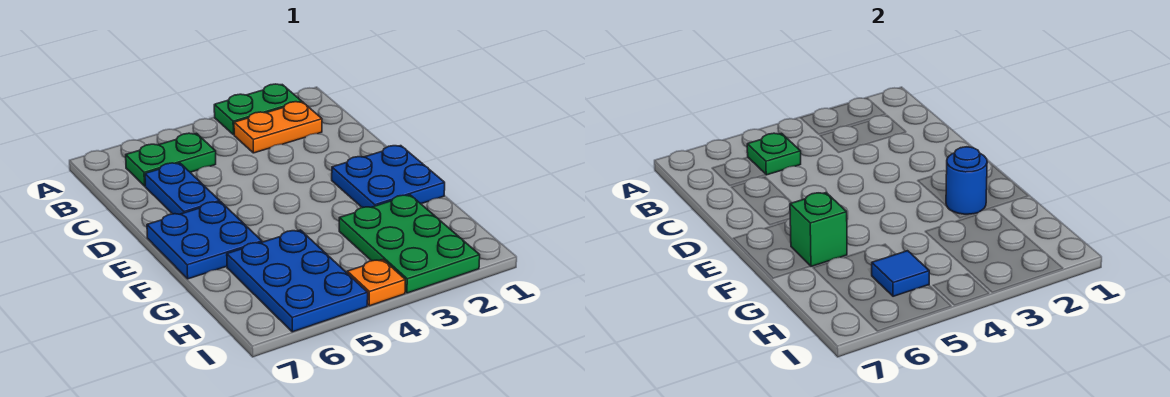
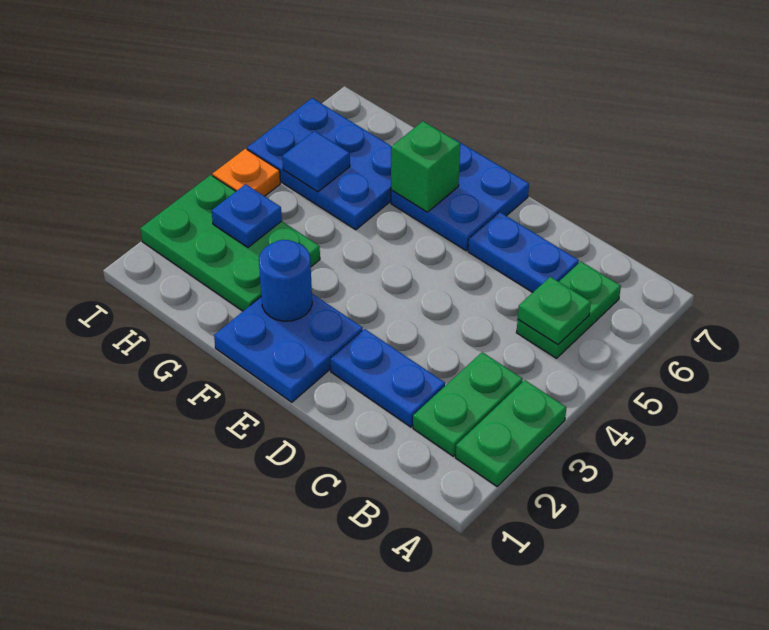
orange 1x2 plate [234,102,322,153] -> green 1x2 plate [413,352,523,456]
none -> blue 1x2 plate [330,329,445,427]
none -> blue 1x1 plate [212,184,282,247]

